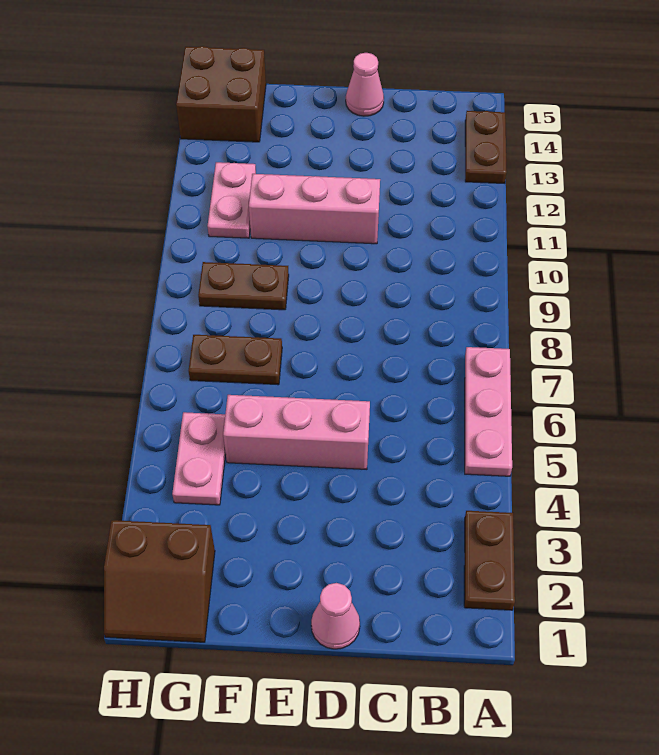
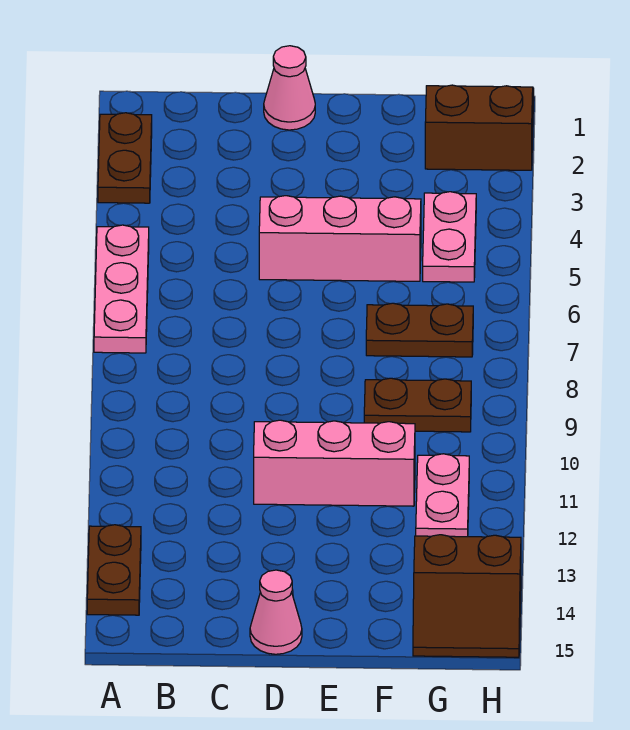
brown 2x2 brick [176,46,266,142] -> brown 2x2 slope [413,535,521,657]

